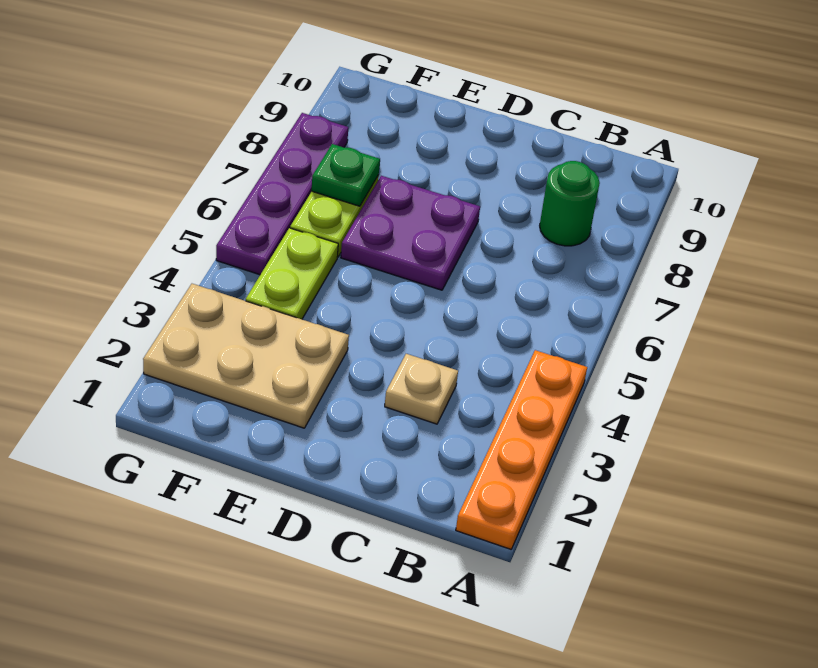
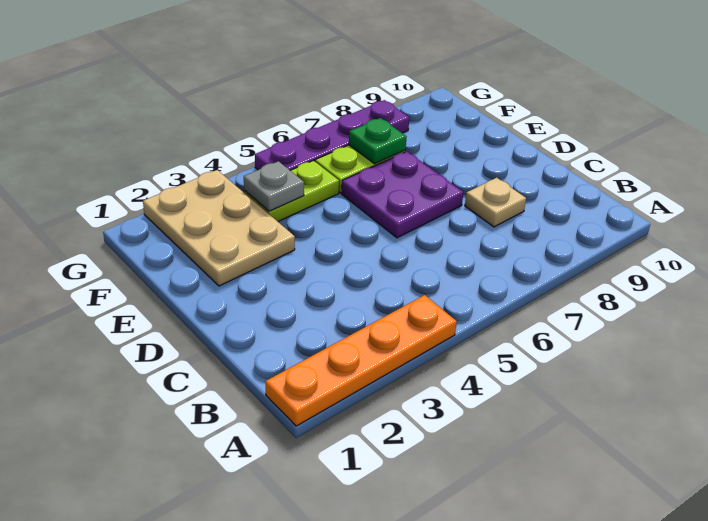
green 1x1 round brick [540,161,600,246] -> none
tan 1x1 plate [385,354,458,424] -> tan 1x1 plate moved to [465,178,526,227]
none -> grey 1x1 plate [244,161,304,211]

